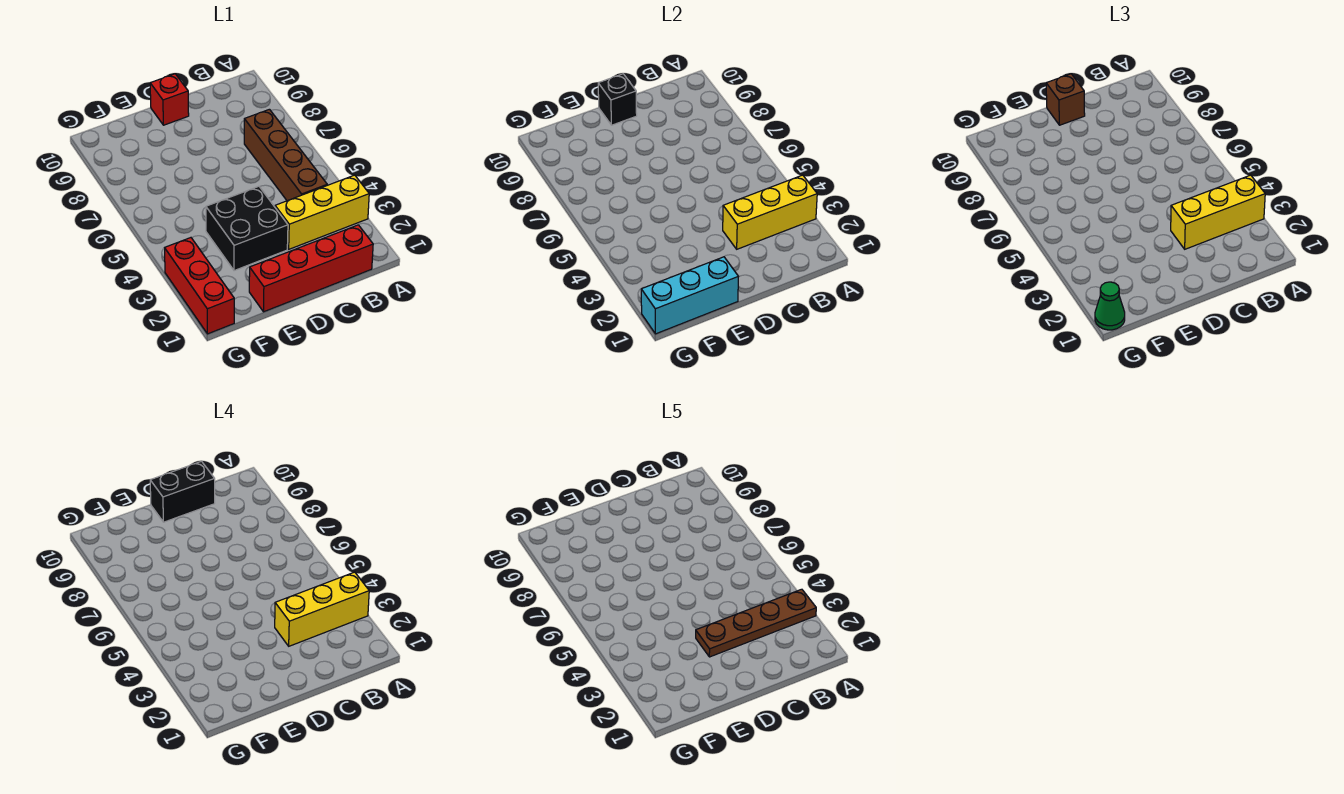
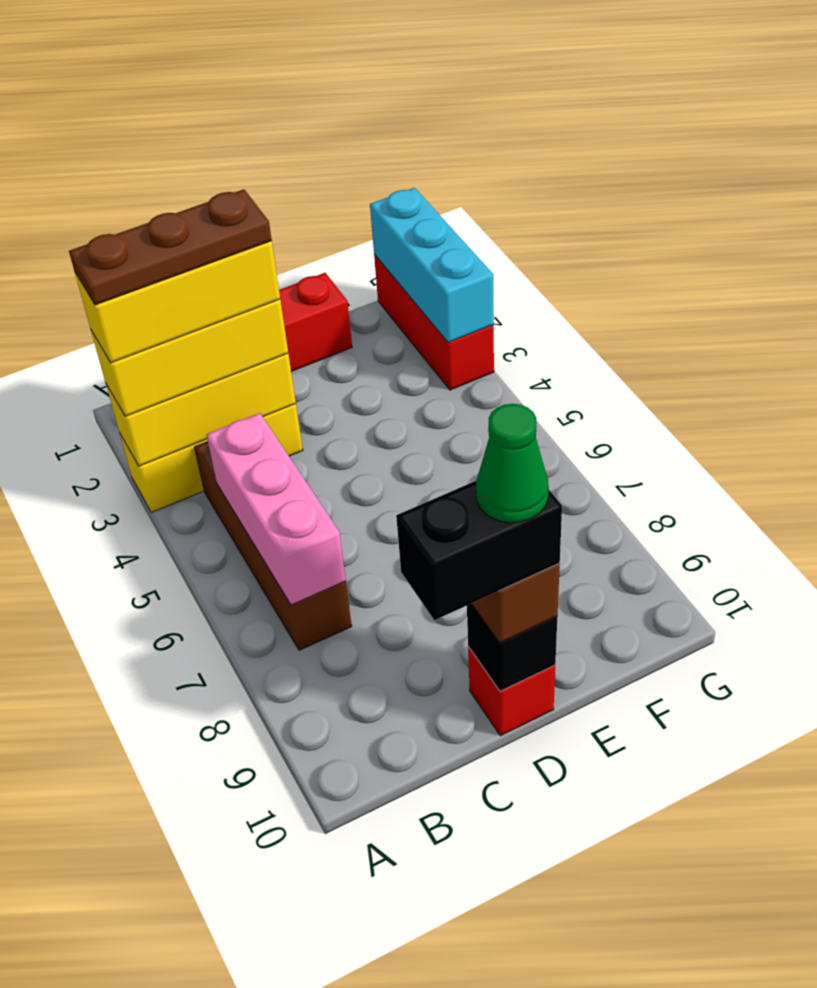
brown 1x4 plate [696,589,816,657] -> brown 1x3 plate [69,189,272,305]
none -> pink 1x3 brick [206,413,346,605]
black 2x2 brick [206,186,288,271] -> none
cyan 1x3 brick [641,257,738,334] -> cyan 1x3 brick turned to [370,188,494,343]
green 1x1 cone [1095,282,1125,330] -> green 1x1 cone moved to [476,404,549,523]

